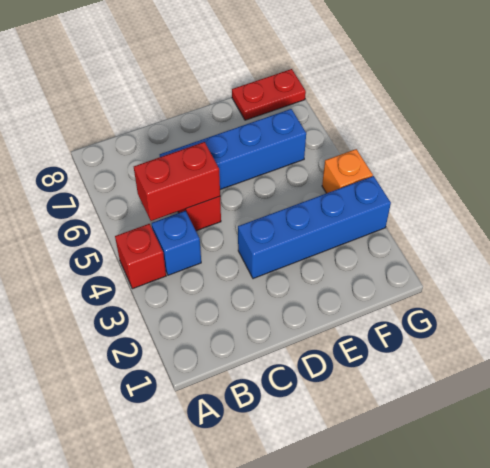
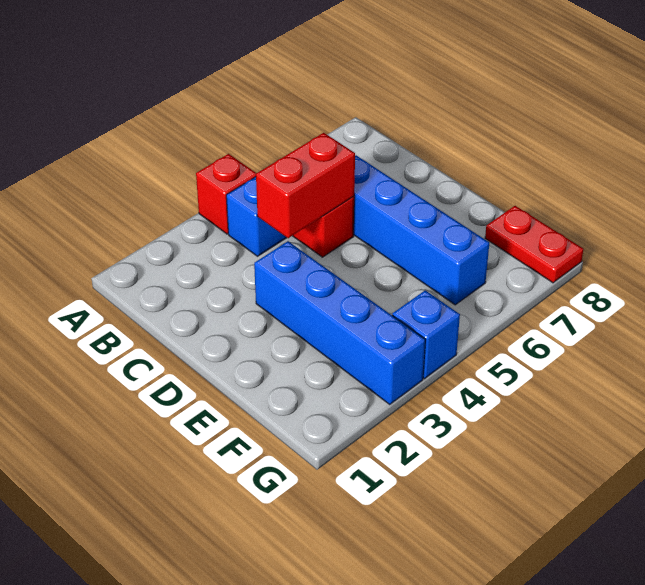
red 1x2 brick [134,142,220,221] -> red 1x2 brick turned to [256,133,355,238]
orange 1x1 brick [322,149,373,193] -> blue 1x1 brick [392,290,460,379]

